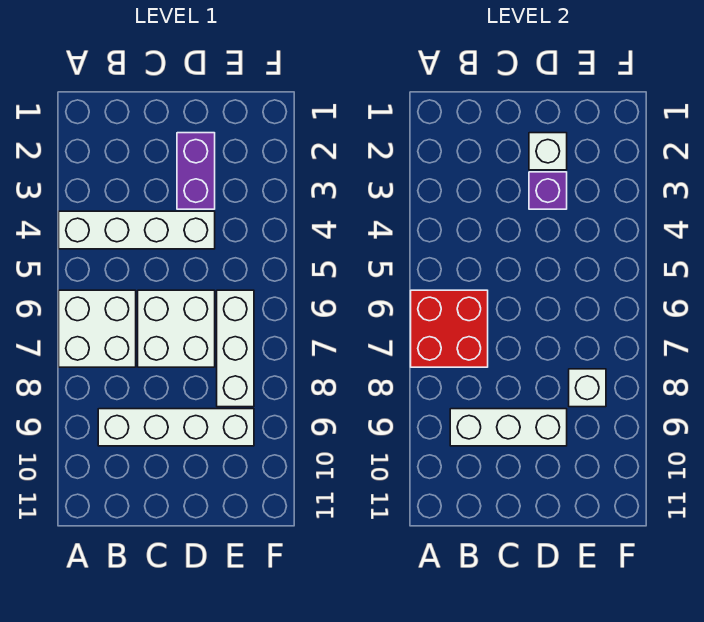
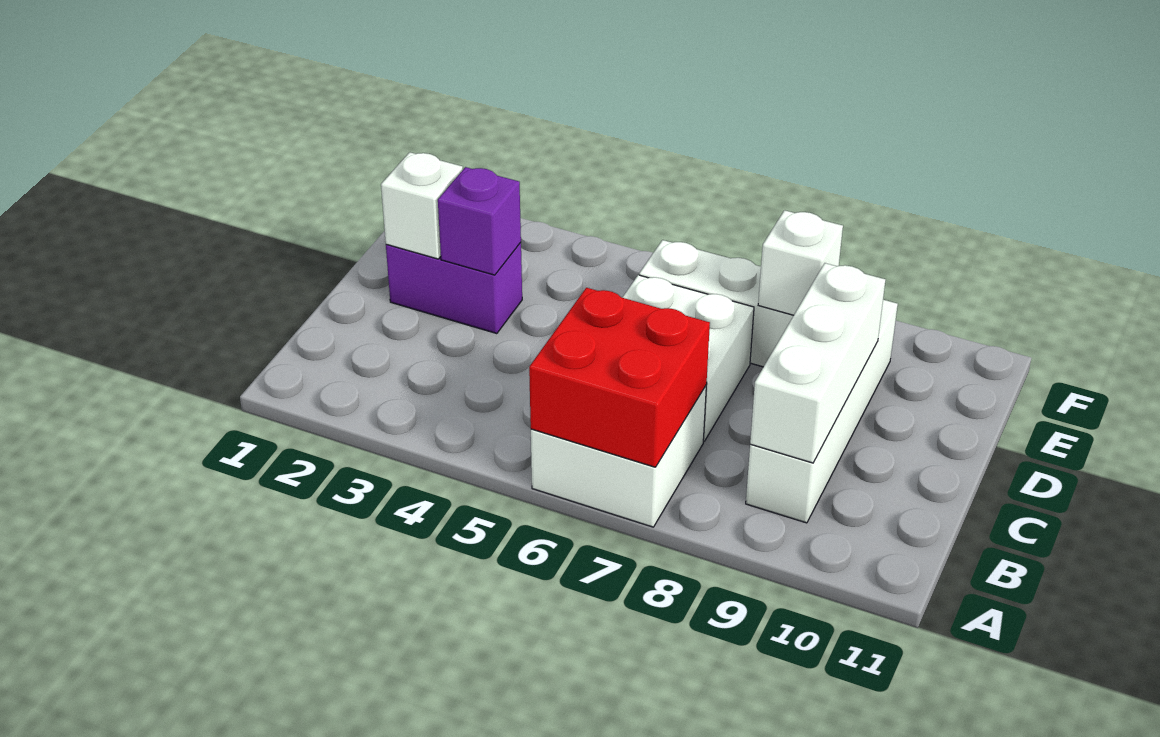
white 1x4 brick [59,211,215,249] -> none

